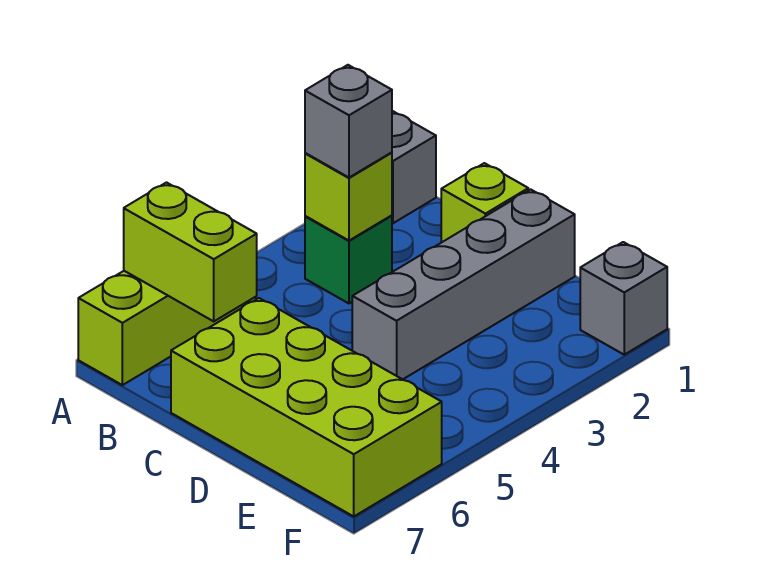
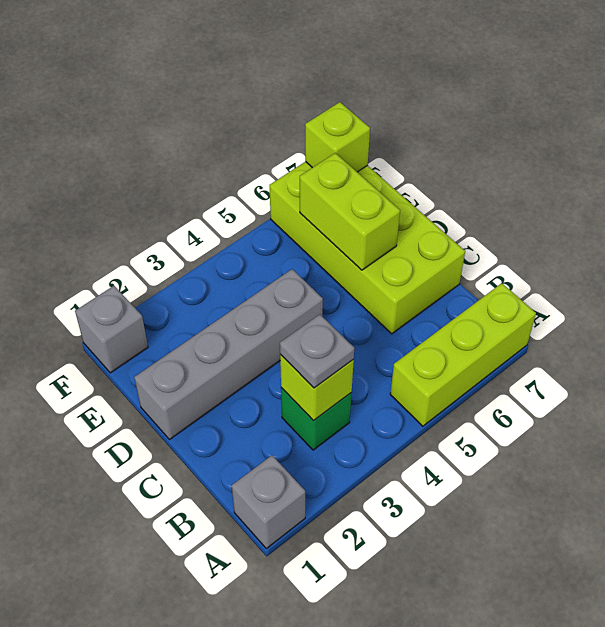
lime 1x2 brick [124,183,257,321] -> lime 1x2 brick moved to [300,153,400,270]
grey 1x1 brick [305,65,392,178] -> grey 1x1 plate [280,314,354,388]
lime 1x1 brick [441,163,528,243] -> lime 1x1 brick moved to [305,102,370,172]

